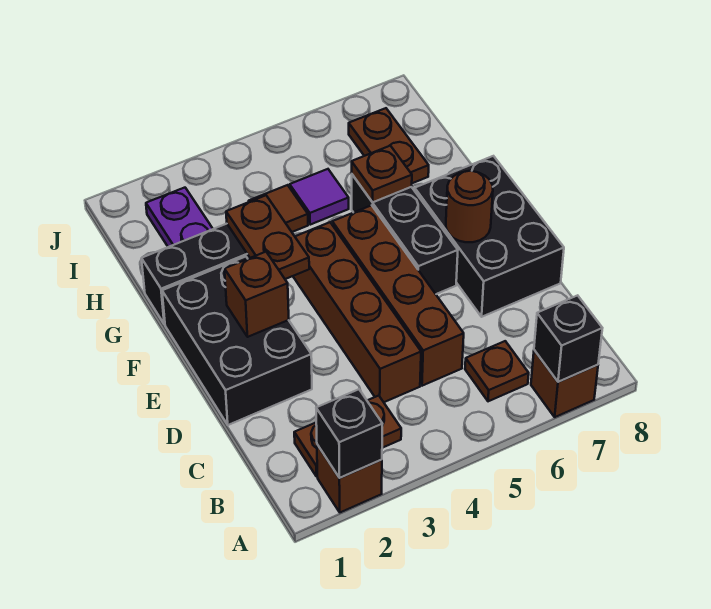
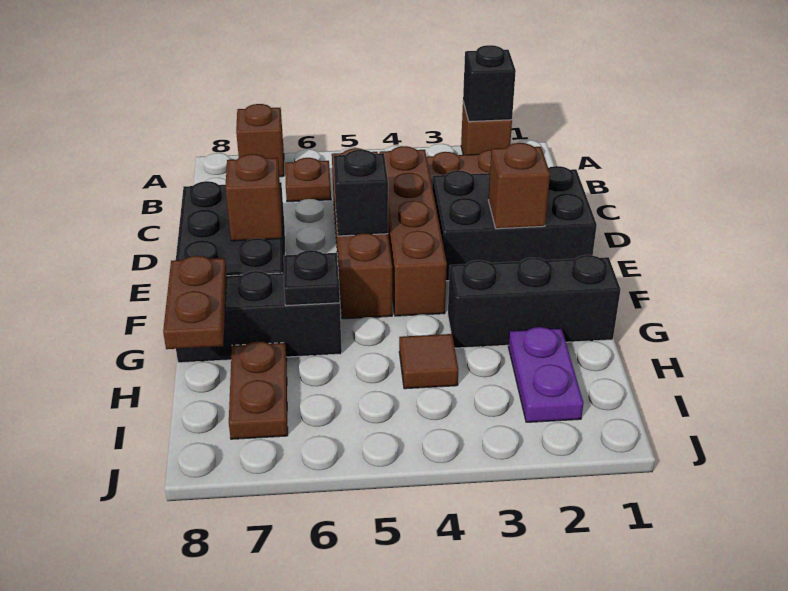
black 1x1 brick [534,295,602,382] -> black 1x1 brick moved to [334,150,388,236]
black 2x3 brick [162,257,312,425] -> black 2x3 brick turned to [432,166,597,281]
black 1x3 brick [352,175,458,294] -> black 1x3 brick turned to [176,271,342,363]
brown 1x1 round brick [446,171,493,242] -> brown 1x1 brick [225,154,282,241]
brown 1x2 plate [226,195,309,279] -> brown 1x2 plate moved to [163,256,227,349]
brown 1x1 plate [352,146,412,202] -> black 1x1 plate [284,250,340,306]
purple 1x1 tile [290,169,349,225] -> none

